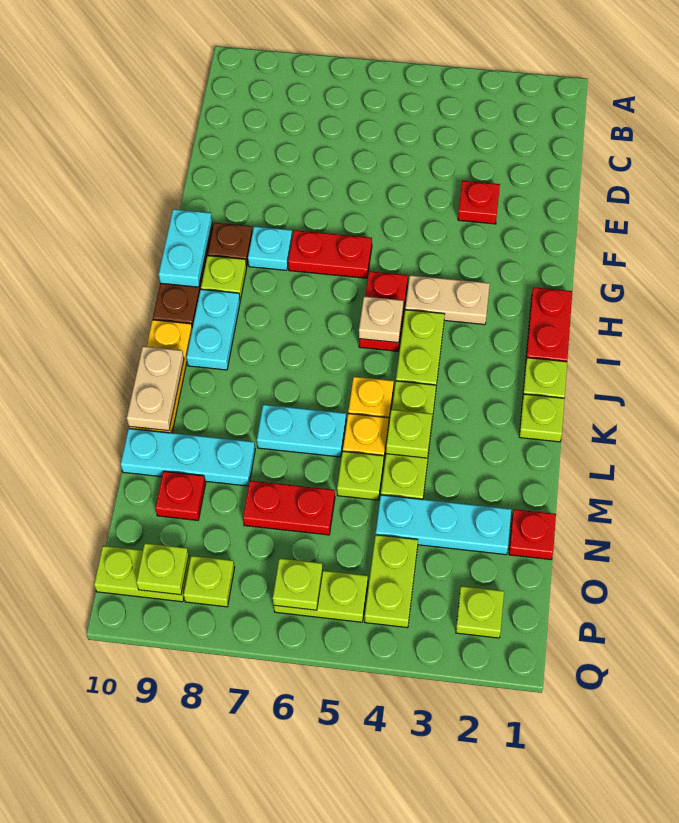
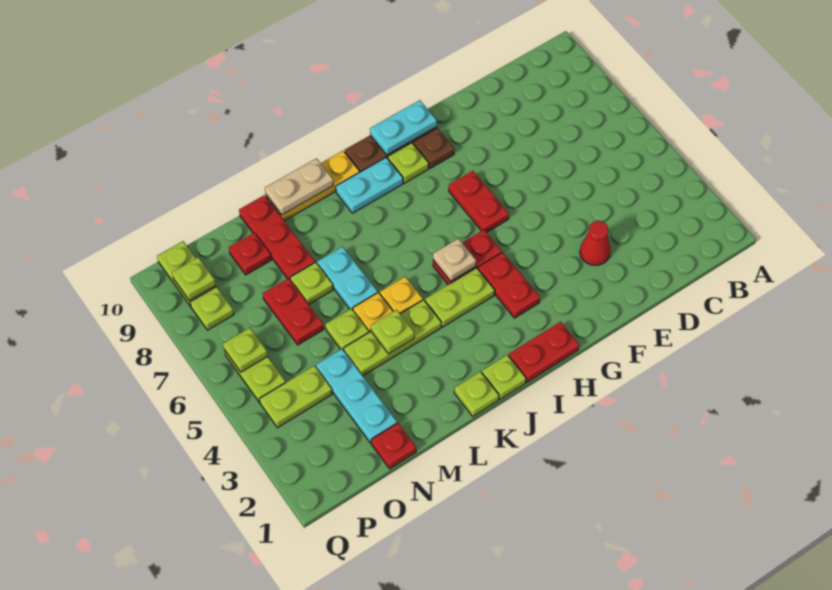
red 1x1 plate [458,181,500,224] -> red 1x1 cone [580,221,611,265]
cyan 1x1 plate [248,226,292,270] -> none
tan 1x2 plate [405,275,490,325] -> red 1x2 plate [478,252,540,318]
cyan 1x3 plate [121,429,255,486] -> red 1x3 plate [239,195,315,279]
lime 1x1 plate [456,586,504,638] -> lime 1x1 plate moved to [290,262,333,304]

